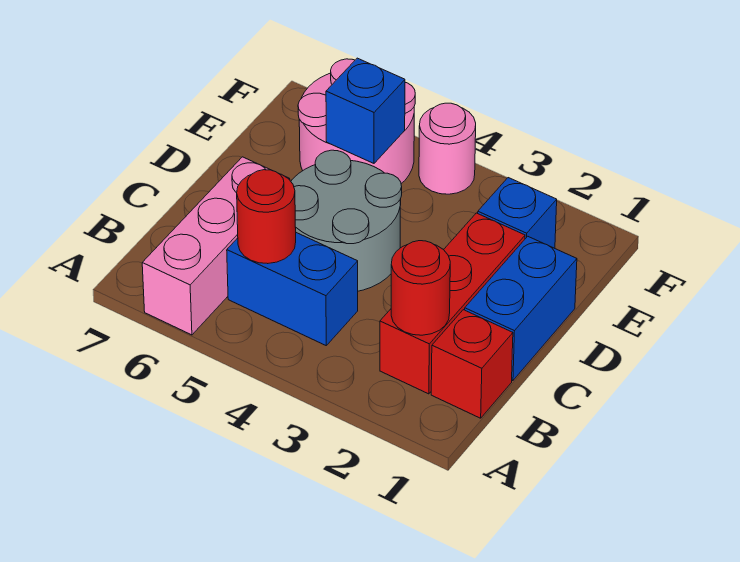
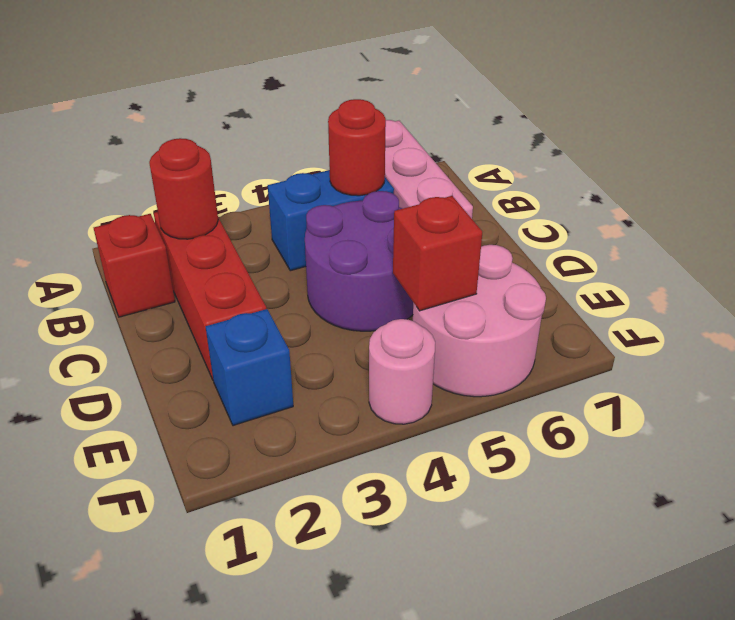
blue 1x2 brick [465,236,577,381] -> none
grey 2x2 round brick [291,150,402,291] -> purple 2x2 round brick [305,191,413,331]
blue 1x1 brick [326,58,405,163] -> red 1x1 brick [393,196,482,311]

